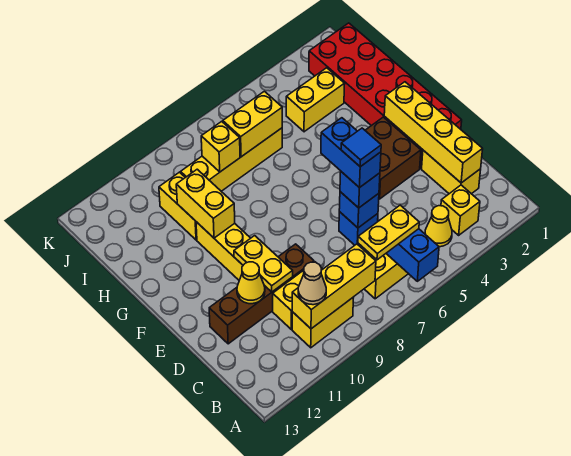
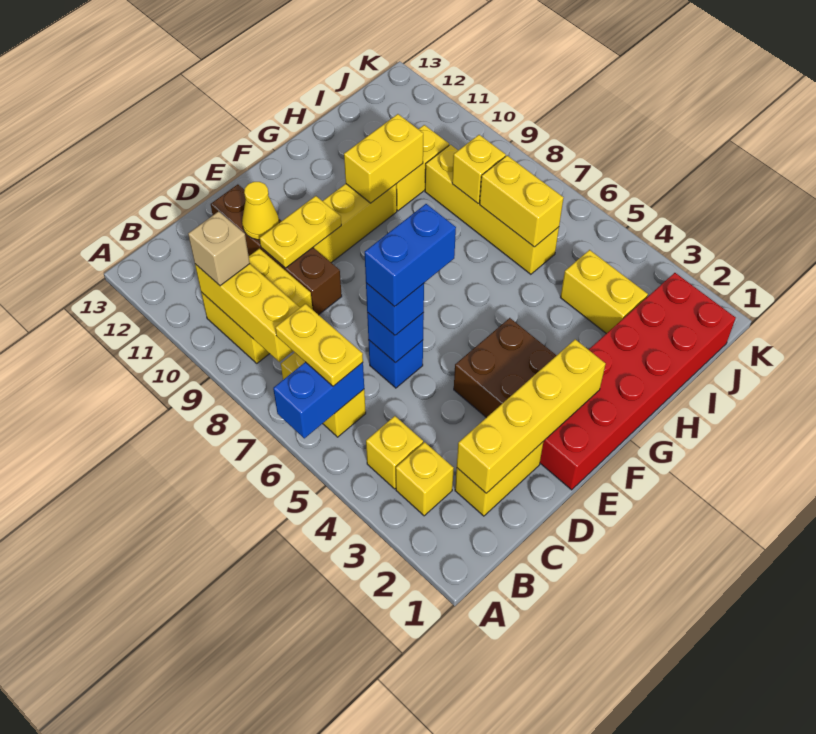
yellow 1x1 cone [425,206,452,247] -> yellow 1x1 brick [366,416,423,489]
tan 1x1 cone [298,262,326,305] -> tan 1x1 brick [188,211,250,286]
blue 1x1 tile [341,128,381,167] -> none

